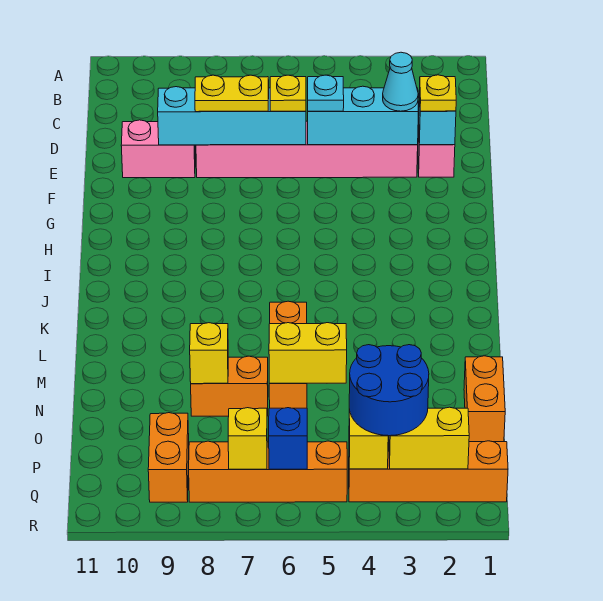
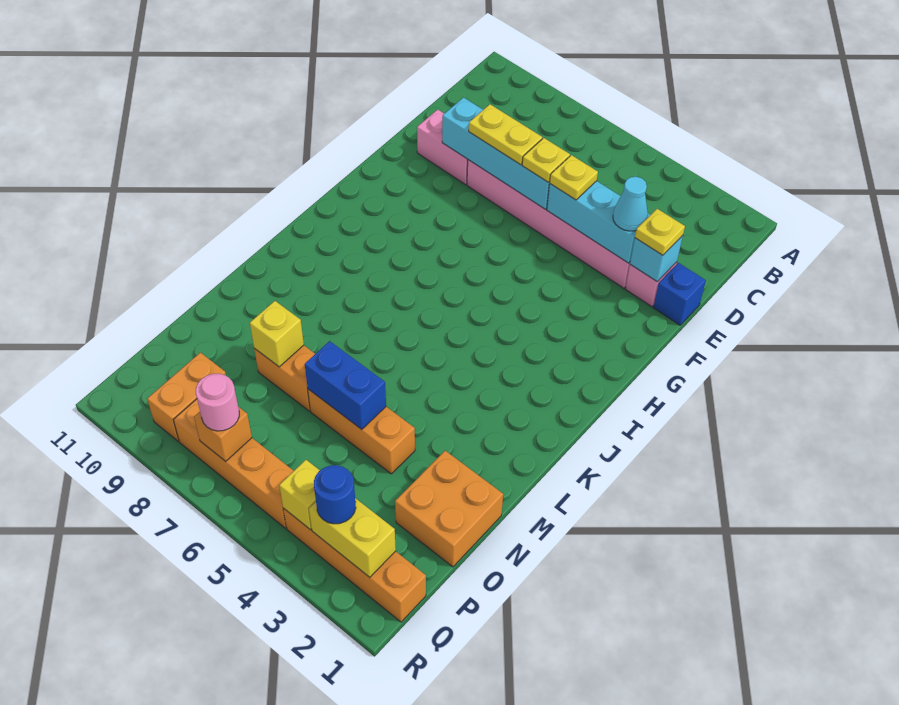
cyan 1x1 plate [308,75,344,111] -> yellow 1x1 plate [550,155,598,200]
orange 1x3 brick [269,301,307,408] -> orange 1x3 brick turned to [308,389,415,474]
orange 1x2 brick [464,356,505,442] -> orange 2x2 brick [395,451,503,567]
yellow 1x2 brick [269,323,347,383] -> blue 1x2 brick [305,341,386,429]
blue 2x2 round brick [349,345,429,436] -> blue 1x1 round brick [314,465,356,524]
blue 1x1 brick [269,408,307,469] -> blue 1x1 brick moved to [653,263,706,325]
yellow 1x1 brick [228,408,267,469] -> orange 1x1 brick [194,407,252,461]
none -> pink 1x1 round brick [196,374,239,431]

